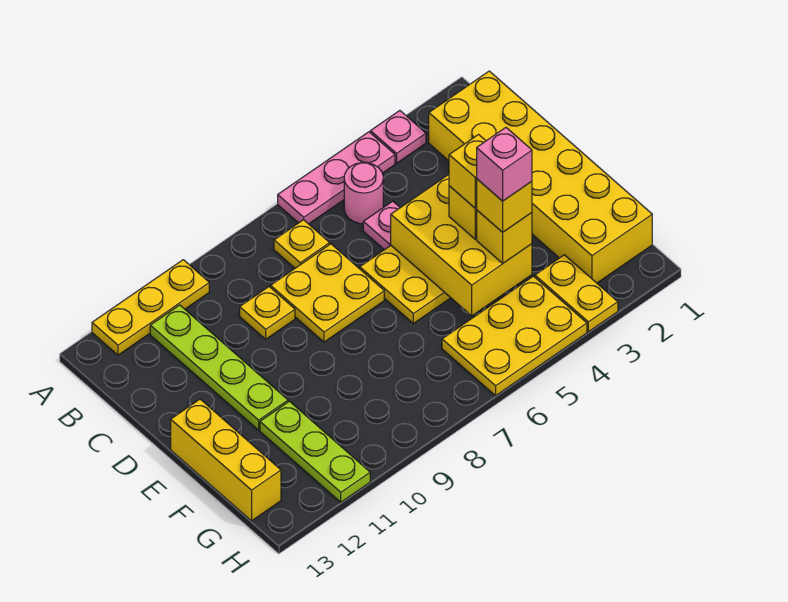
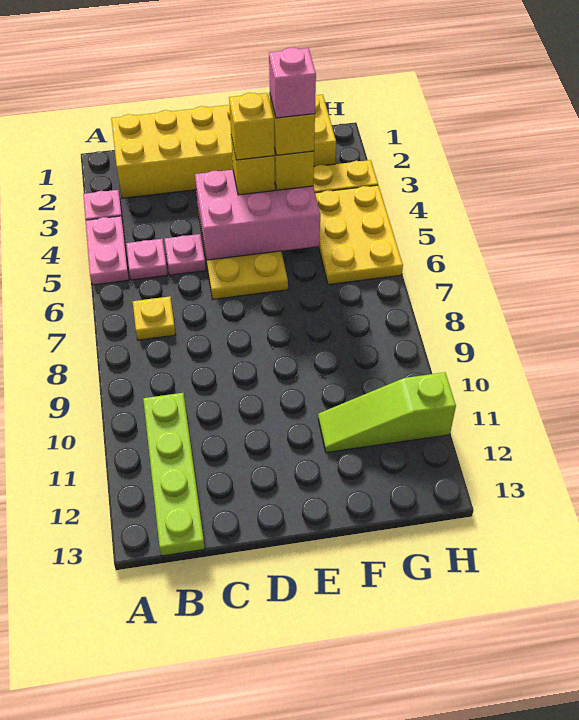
pink 1x3 plate [278,132,395,224] -> pink 1x2 plate [86,216,129,285]
yellow 1x3 plate [92,260,209,355] -> none
pink 1x1 round brick [344,163,383,224] -> pink 1x1 plate [126,239,167,280]
lime 1x4 plate [150,305,288,430] -> lime 1x4 plate turned to [143,393,205,556]
yellow 2x2 plate [271,244,384,342] -> none
yellow 1x1 plate [240,287,295,339] -> none
yellow 2x3 brick [391,174,532,316] -> pink 2x3 brick [195,170,320,260]
yellow 1x3 brick [171,399,281,521] -> none
lime 1x3 plate [260,401,370,502] -> lime 1x3 slope [318,372,456,453]

